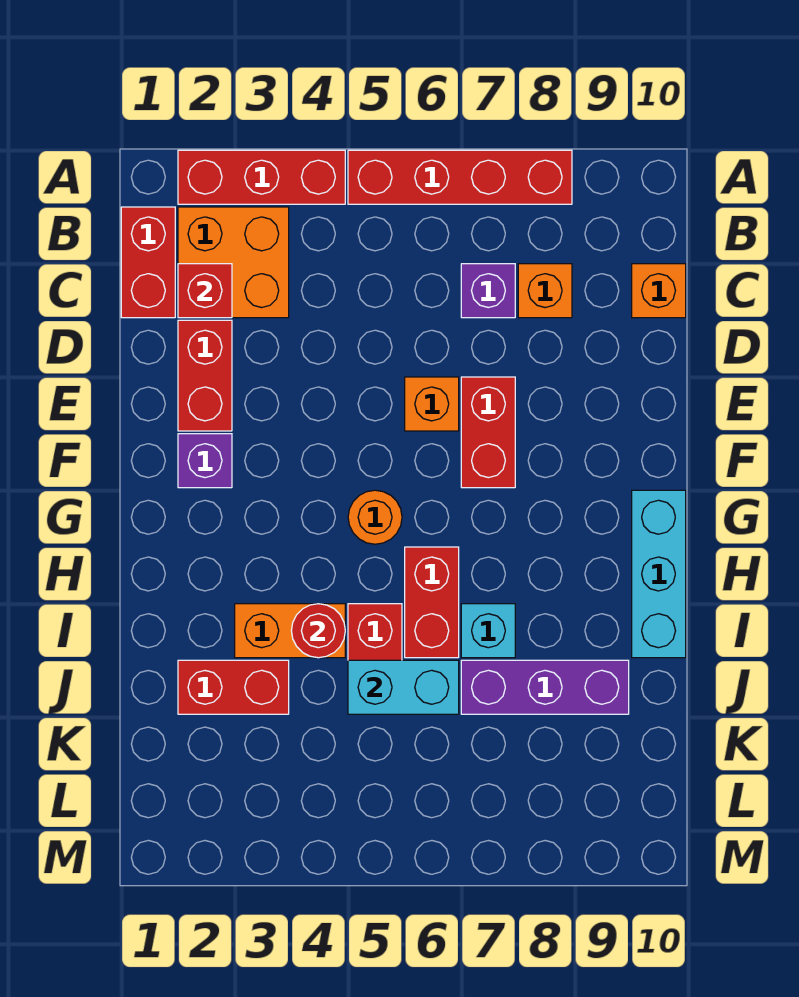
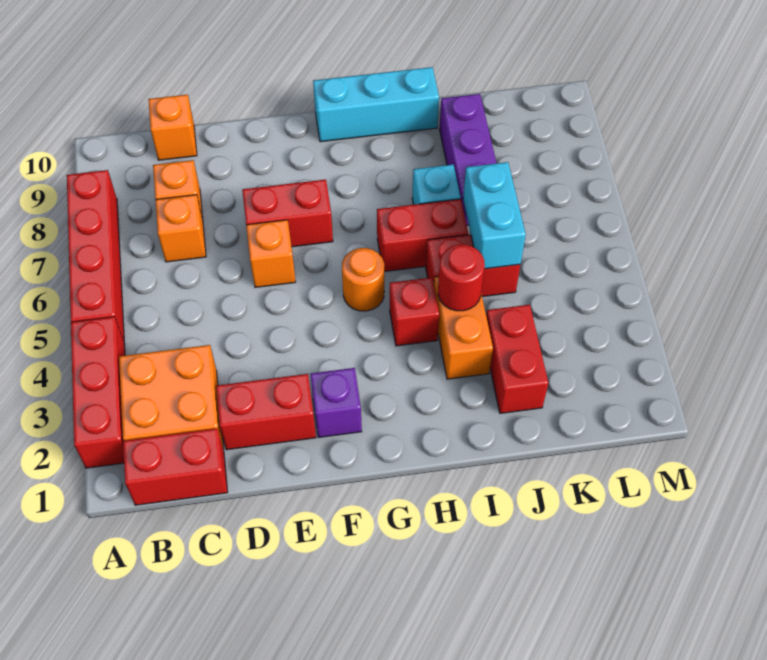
red 1x1 brick [178,264,232,318] -> red 1x1 brick moved to [390,277,439,346]
purple 1x1 brick [461,264,515,318] -> orange 1x1 brick [155,195,206,262]

